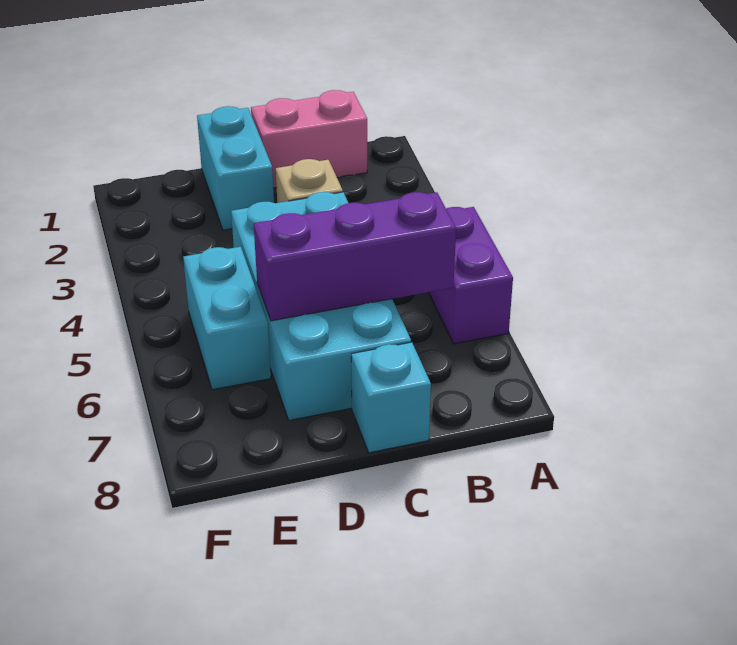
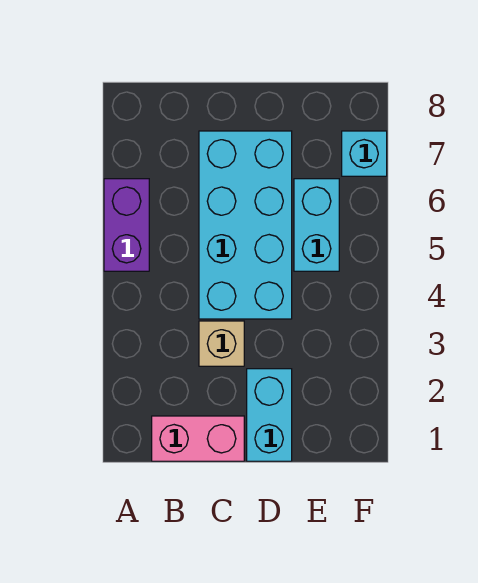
purple 1x3 brick [254,192,456,321] -> none
cyan 1x1 brick [351,342,431,453] -> cyan 1x1 brick moved to [342,131,387,176]

